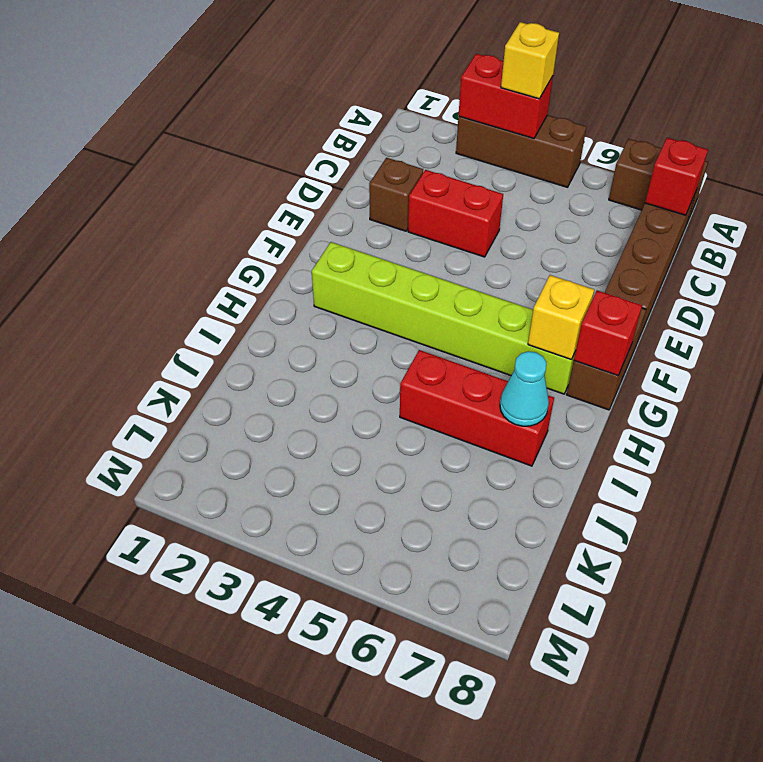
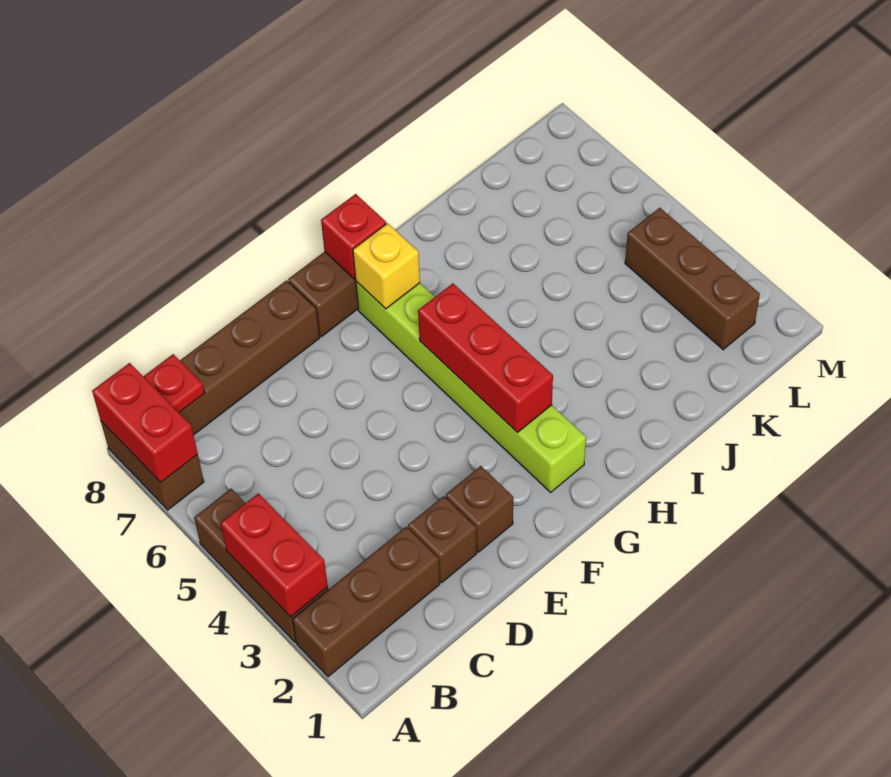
none -> brown 1x3 brick [292,527,440,677]
yellow 1x1 brick [501,22,559,99] -> none
red 1x1 brick [645,138,708,215] -> red 1x1 plate [143,354,204,412]
red 1x2 brick [408,170,503,257] -> red 1x2 brick moved to [92,363,198,482]
none -> brown 1x1 brick [446,466,513,552]
red 1x3 brick [400,350,554,466] -> red 1x3 brick moved to [418,283,553,432]
cyan 1x1 cone [500,351,549,426] -> none
none -> brown 1x3 brick [625,208,760,350]

